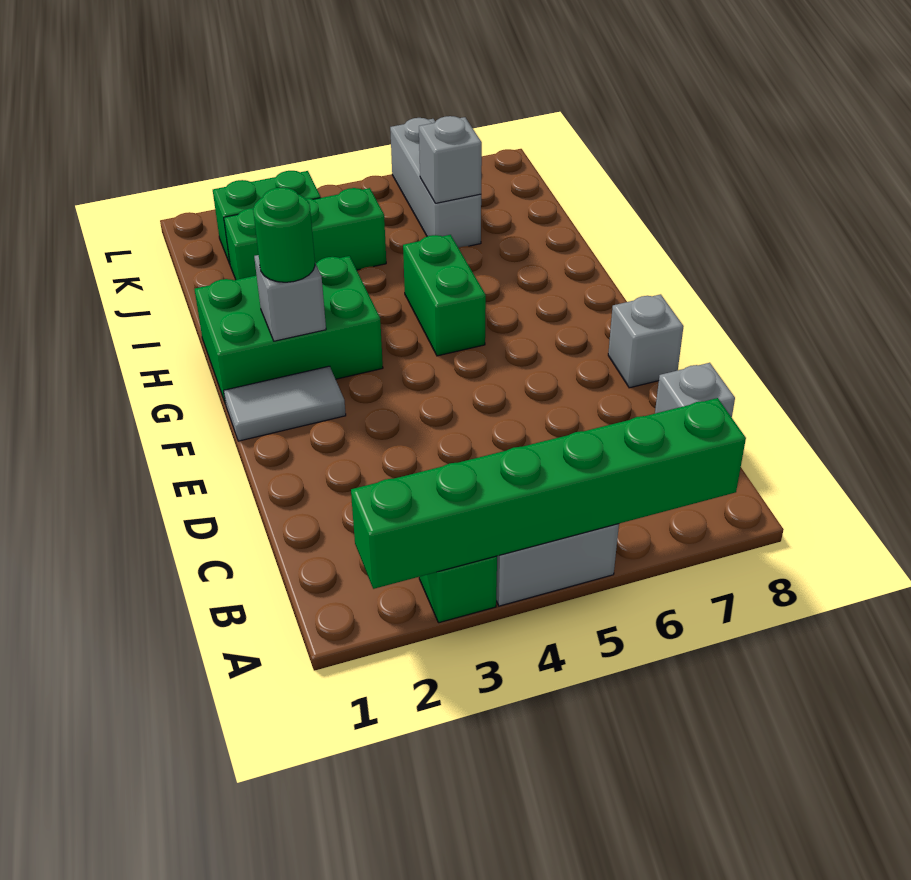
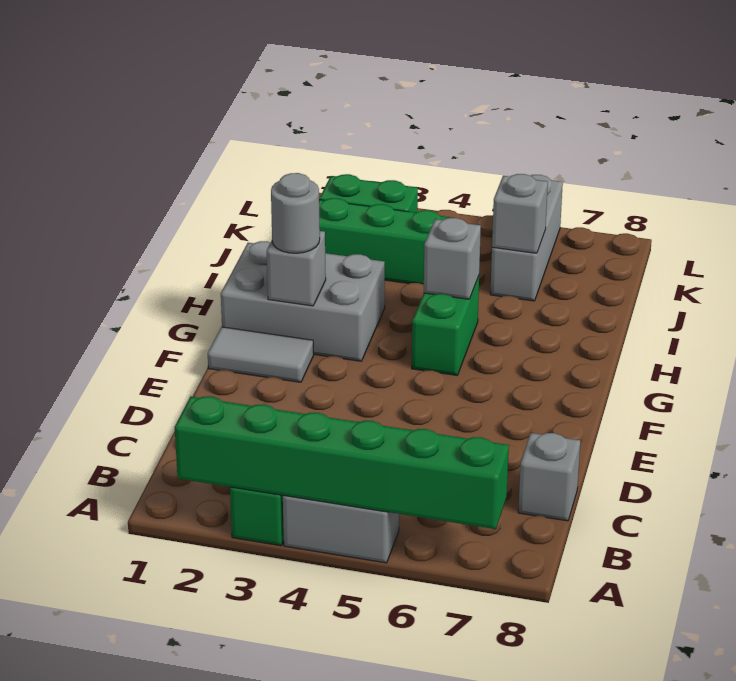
grey 1x1 brick [608,294,684,388] -> grey 1x1 brick moved to [424,218,481,299]
green 2x3 brick [195,256,383,404] -> grey 2x3 brick [221,241,385,361]
green 1x1 round brick [253,187,315,282] -> grey 1x1 round brick [271,173,320,253]

